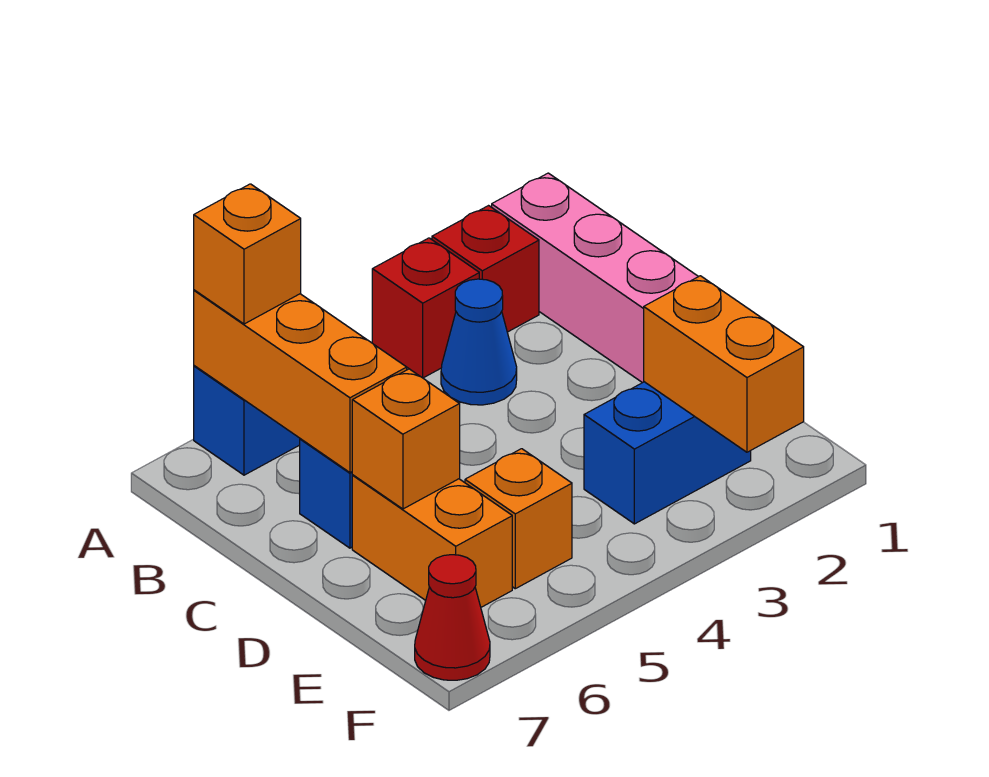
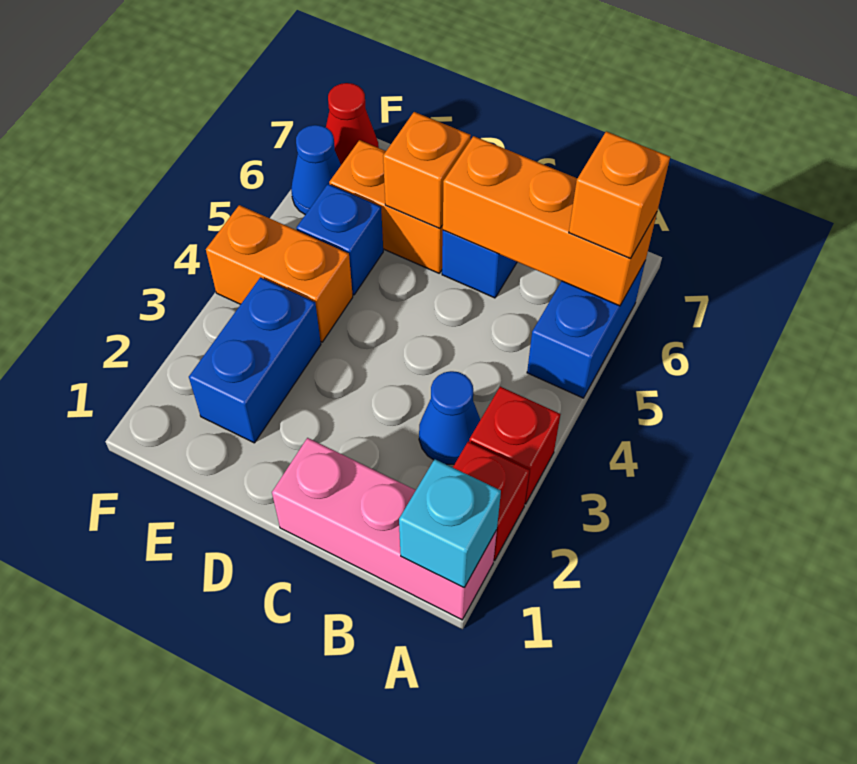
none -> cyan 1x1 brick [399,459,501,588]
orange 1x2 brick [644,276,804,452] -> orange 1x2 brick moved to [206,205,353,342]
orange 1x1 brick [465,449,572,589] -> blue 1x1 brick [296,184,383,295]
none -> blue 1x1 cone [291,125,341,215]

